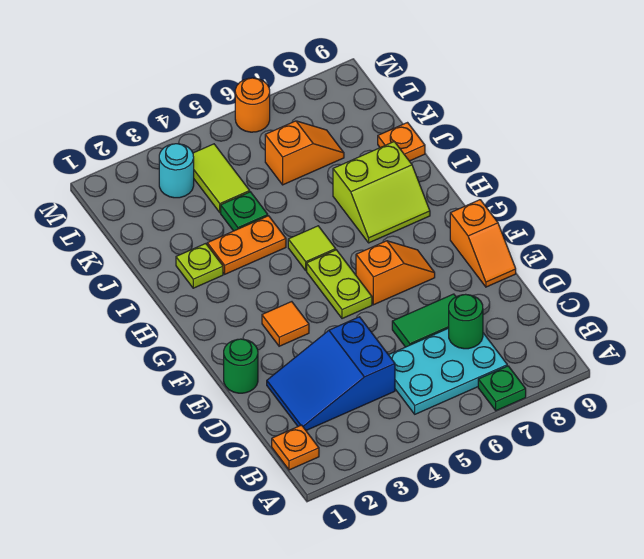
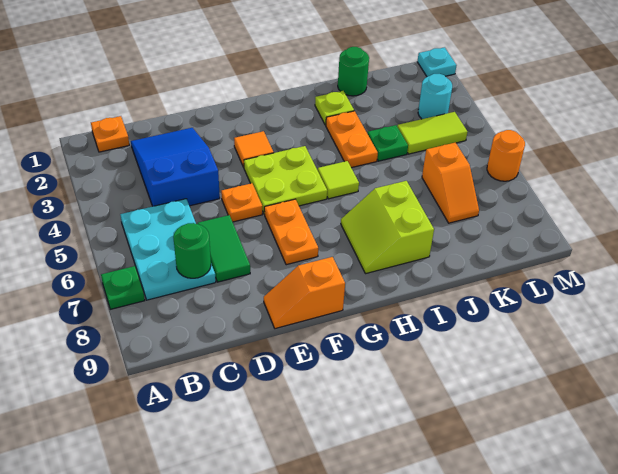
green 1x1 round brick [224,339,258,393] -> green 1x1 round brick moved to [338,47,369,96]
lime 1x2 plate [307,250,372,319] -> lime 2x2 plate [244,146,327,214]
orange 1x2 slope [356,241,435,305] -> orange 1x2 plate [264,199,318,265]
orange 1x1 plate [378,123,425,161] -> orange 1x1 plate moved to [221,183,262,222]
none -> cyan 1x1 plate [417,47,457,77]

